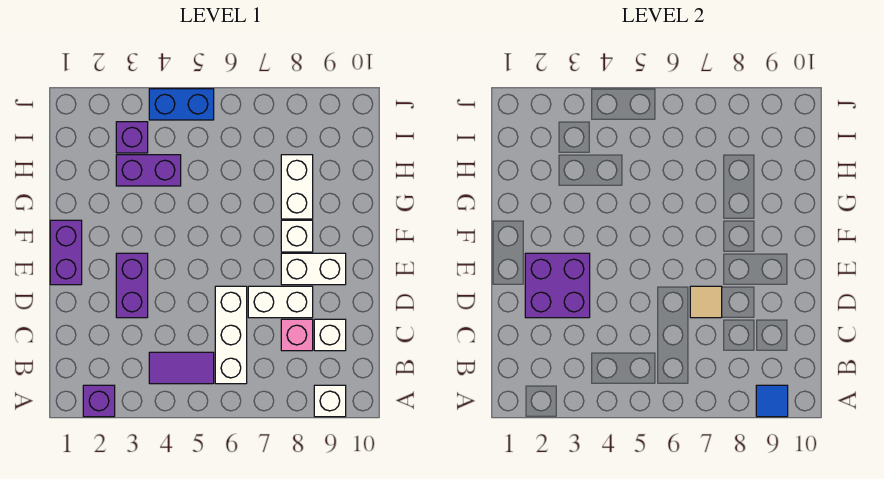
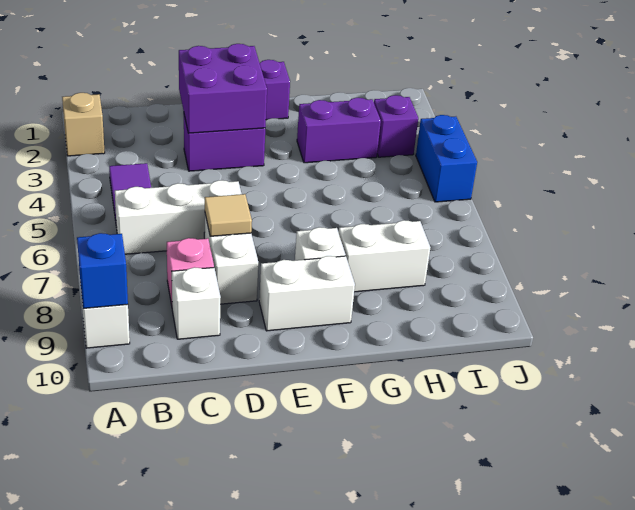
purple 1x1 brick [83,385,115,417] -> tan 1x1 brick [62,93,105,156]
blue 1x1 tile [756,385,788,417] -> blue 1x1 brick [77,233,128,308]
white 1x2 brick [281,253,346,285] -> white 1x2 brick turned to [259,256,355,331]
purple 1x2 brick [116,155,181,186] -> purple 1x2 brick turned to [297,98,381,163]

